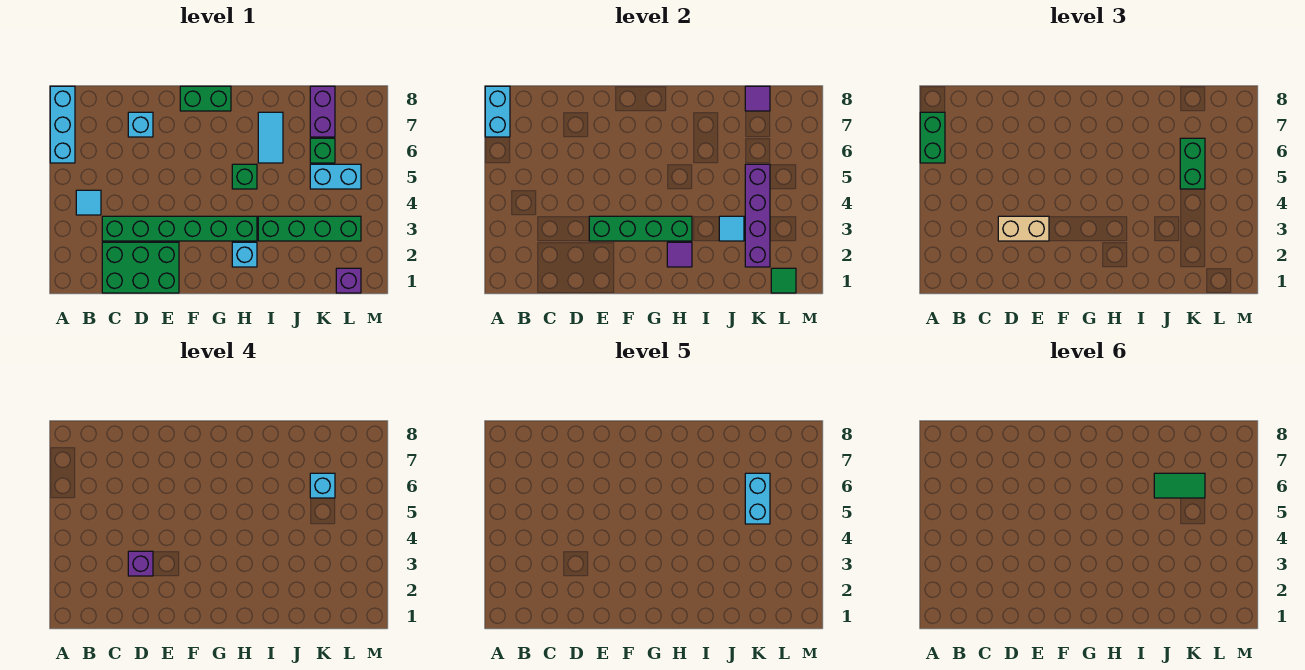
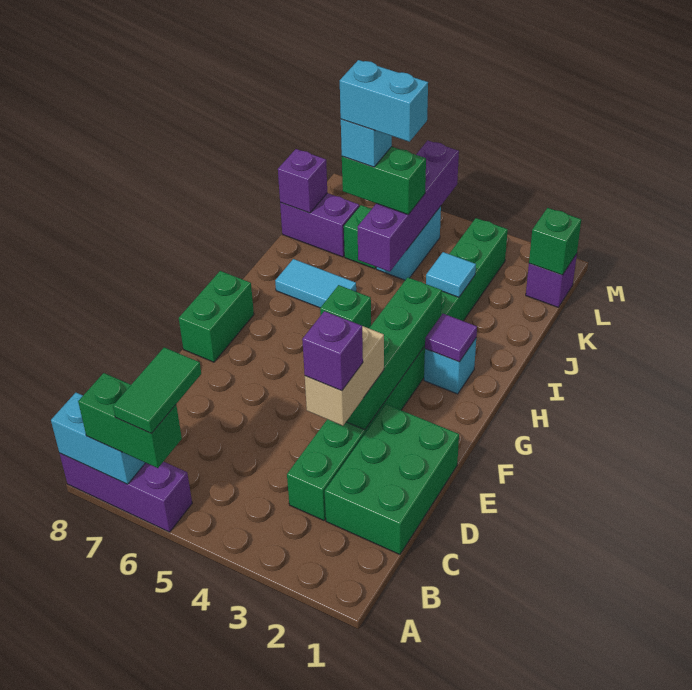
cyan 1x3 brick [50,86,75,163] -> purple 1x3 brick [59,453,192,532]
cyan 1x1 tile [76,190,101,215] -> none
cyan 1x1 brick [128,112,153,137] -> none
green 1x2 tile [1154,473,1205,498] -> green 1x2 tile moved to [113,347,201,433]
purple 1x4 brick [745,164,770,267] -> purple 1x4 brick turned to [358,140,459,272]
purple 1x1 tile [745,86,770,111] -> purple 1x1 brick [278,149,327,213]
green 1x1 tile [771,268,796,293] -> green 1x1 brick [529,208,581,275]

